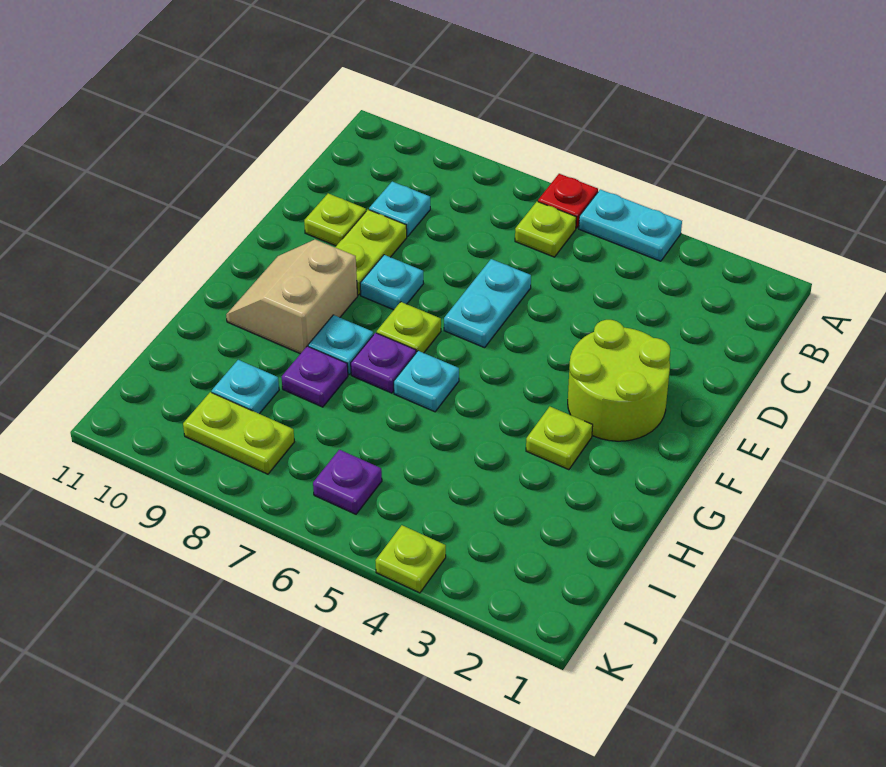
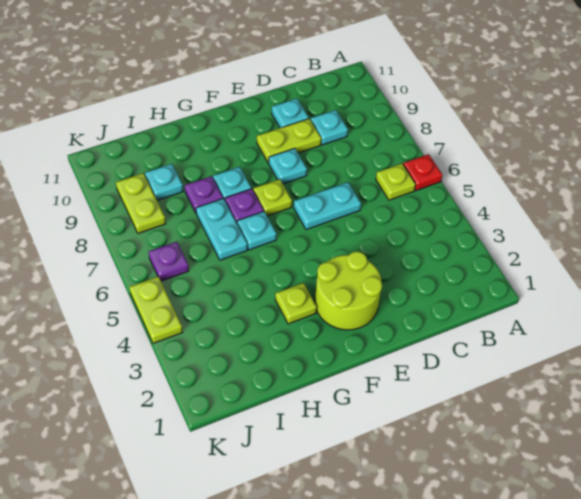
cyan 1x2 plate [579,189,682,261] -> cyan 1x2 plate moved to [196,199,248,260]
lime 1x1 plate [304,193,366,246] -> cyan 1x1 plate [272,98,309,128]
tan 2x2 slope [226,239,358,354] -> none
lime 1x1 plate [375,525,446,593] -> lime 1x2 plate [130,277,182,343]

